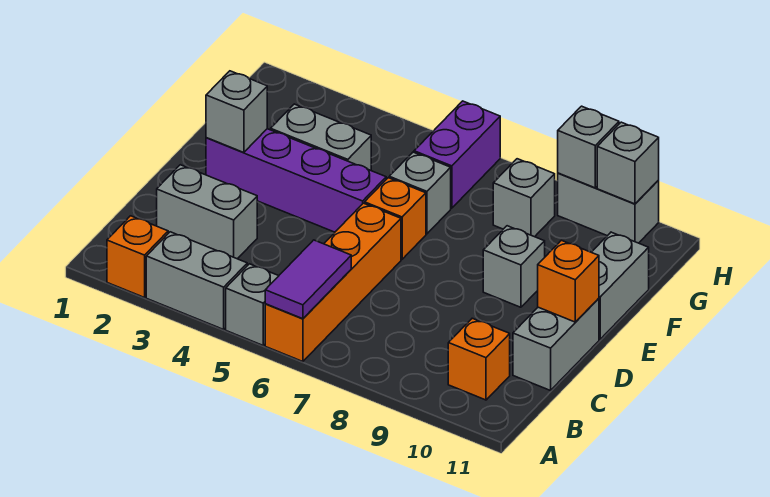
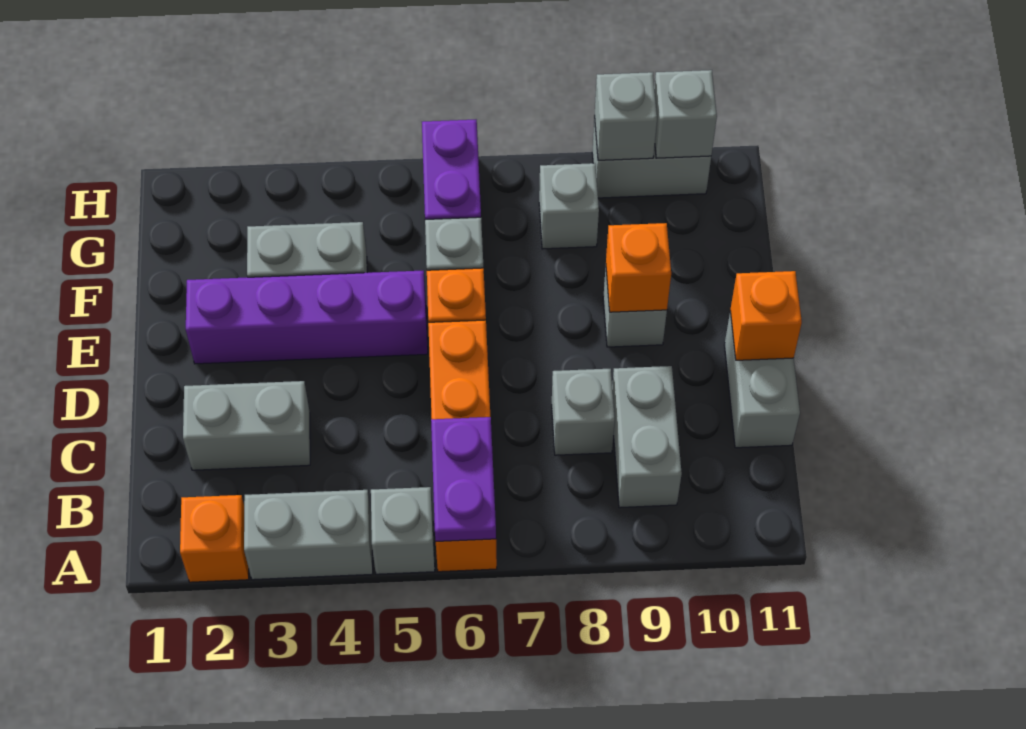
purple 1x2 tile [265,240,351,319] -> purple 1x2 plate [431,417,496,541]
orange 1x1 brick [448,318,510,400] -> orange 1x1 brick moved to [606,223,671,312]
grey 1x1 brick [206,71,267,153] -> grey 1x1 brick moved to [552,369,615,455]
grey 1x2 brick [591,232,649,339] -> grey 1x2 brick moved to [612,366,682,508]

